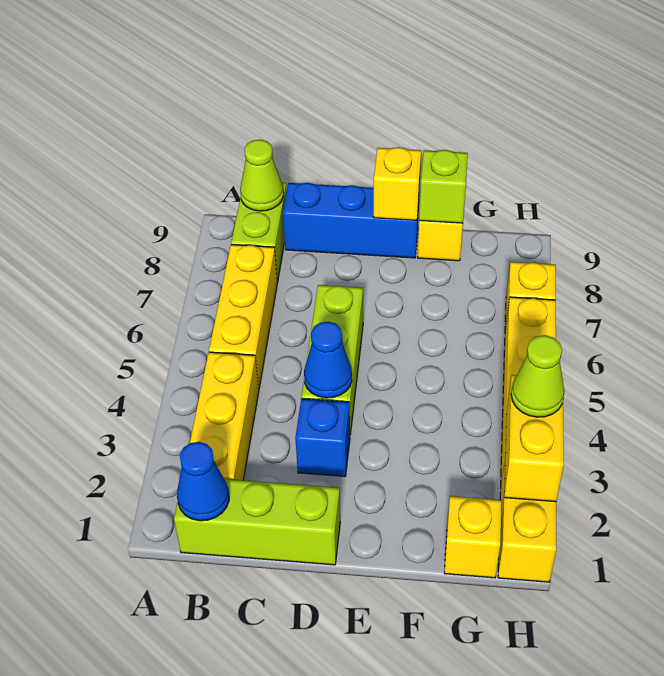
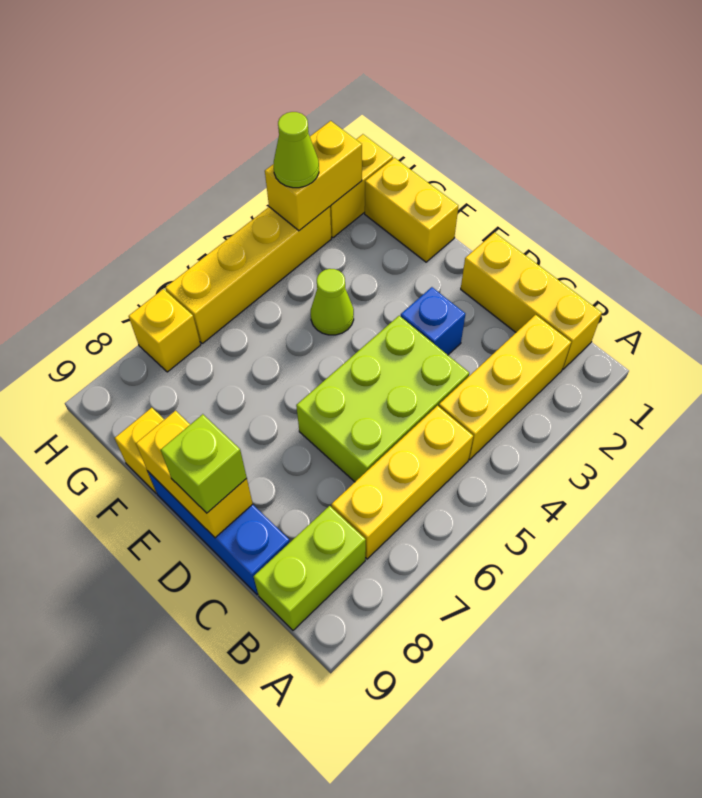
lime 1x3 brick [174,479,340,565] -> yellow 1x3 brick [461,233,602,369]
blue 1x1 cone [177,442,229,521] -> none
lime 1x1 cone [240,140,283,211] -> lime 1x1 cone moved to [311,269,354,335]
lime 1x3 brick [302,285,363,434] -> lime 2x3 brick [296,316,469,482]
blue 1x1 cone [304,322,352,398] -> none
yellow 1x1 brick [374,147,421,220] -> yellow 1x2 brick [136,411,253,538]
lime 1x1 brick [419,150,468,223] -> lime 1x1 brick moved to [161,414,247,513]
yellow 1x1 brick [444,496,502,578] -> yellow 1x2 brick [365,158,458,262]

